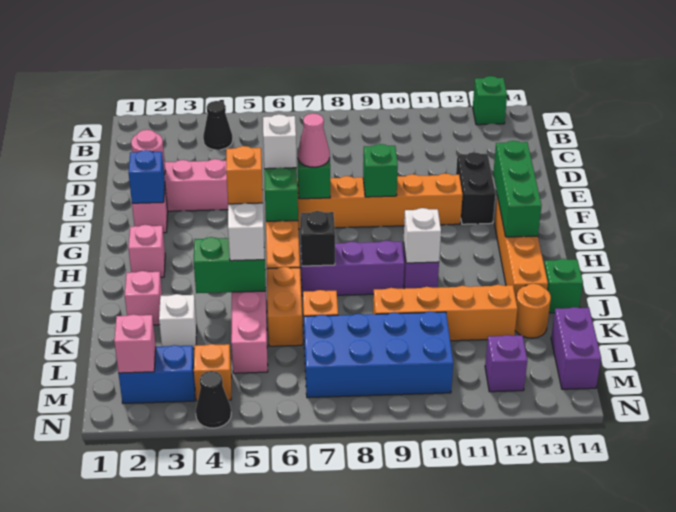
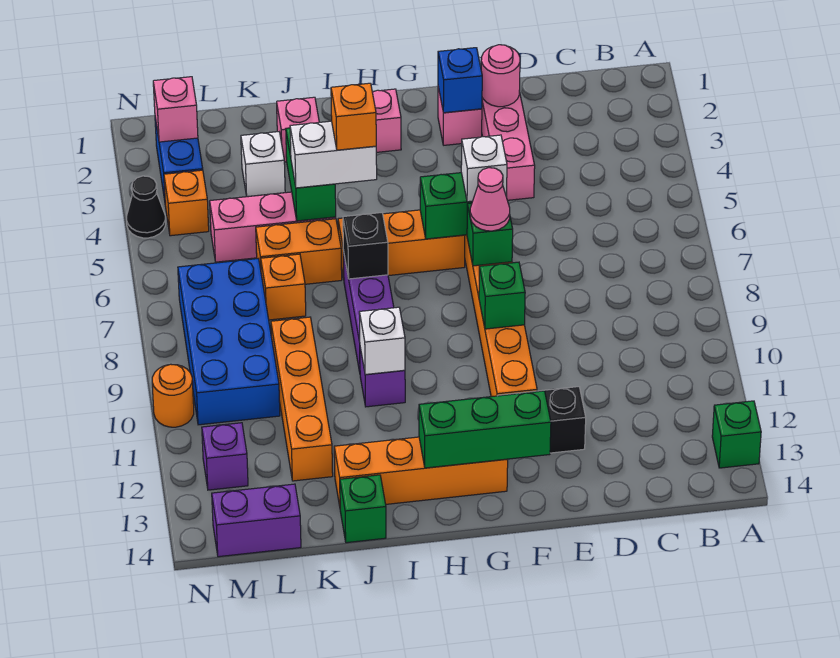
black 1x1 cone [203,101,233,150] -> none
orange 1x1 round brick [515,284,551,338] -> orange 1x1 round brick moved to [152,364,194,427]

